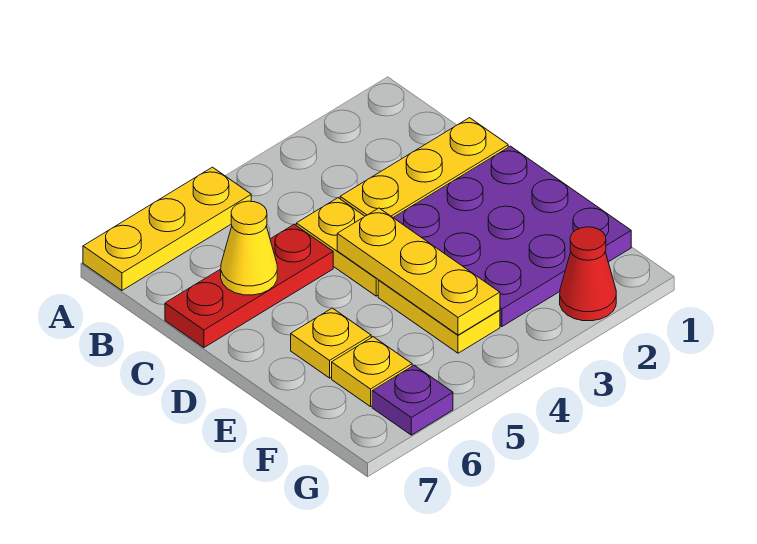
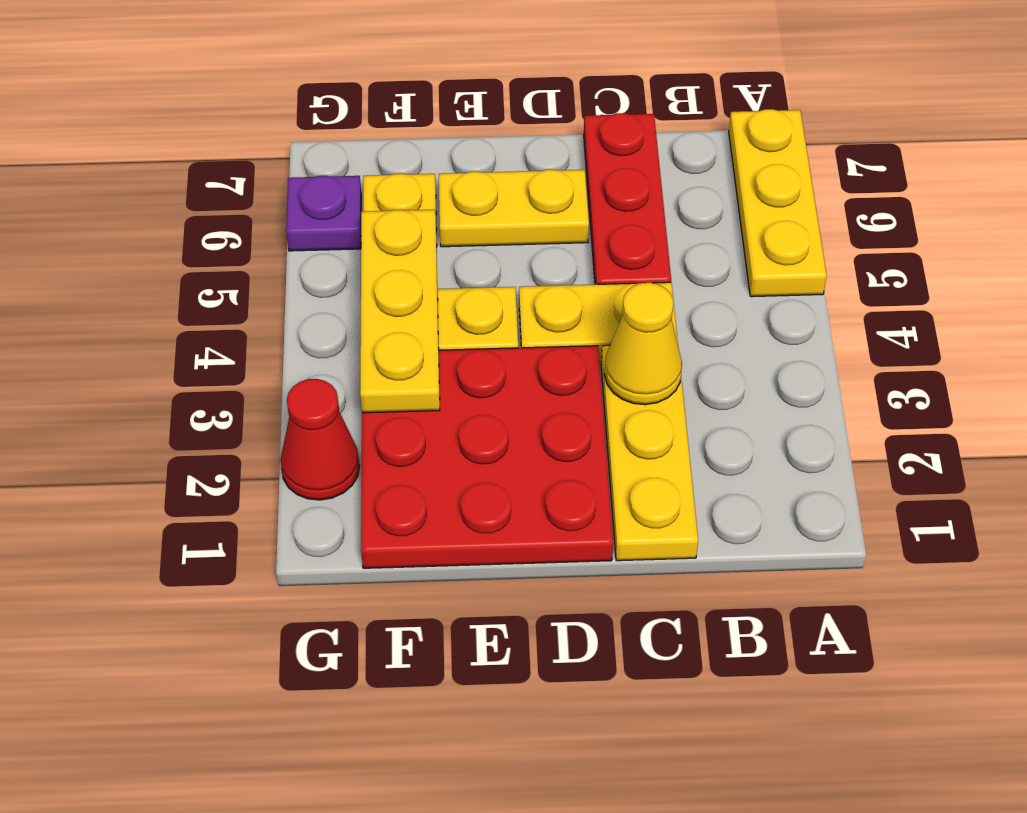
yellow 1x1 cone [221,201,277,295] -> yellow 1x1 cone moved to [604,283,682,405]
purple 3x3 plate [393,146,631,326] -> red 3x3 plate [361,346,613,568]
yellow 1x3 plate [337,208,500,335] -> yellow 1x3 plate turned to [360,210,440,413]
yellow 1x1 plate [291,308,371,378] -> yellow 1x2 plate [439,170,589,247]

